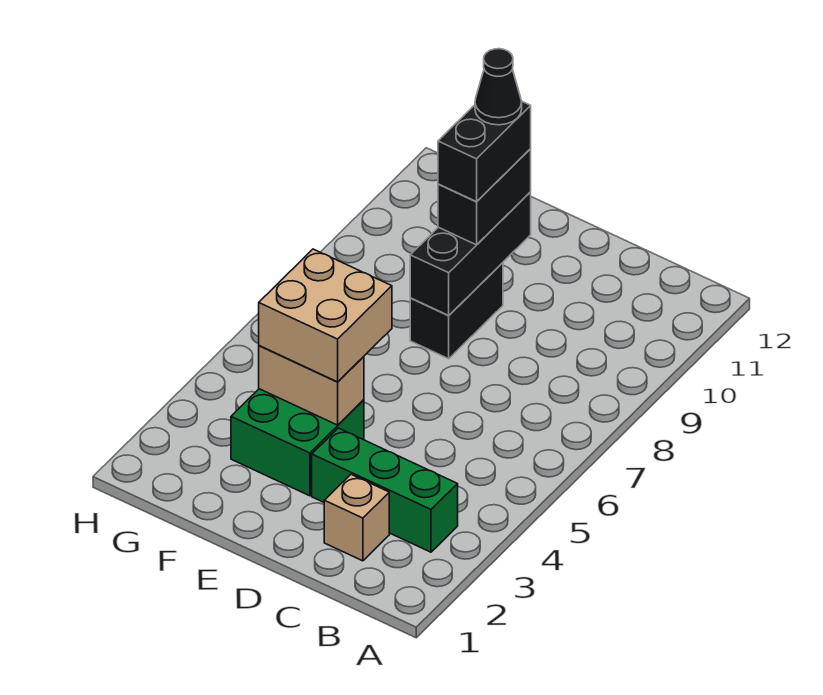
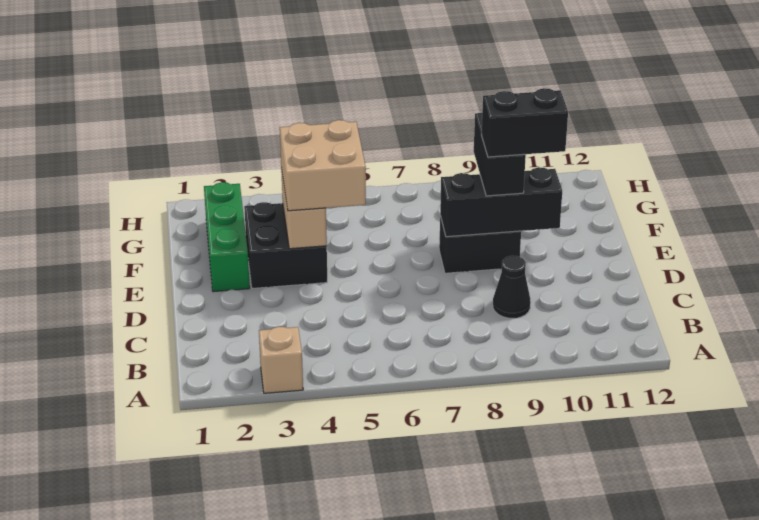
green 1x3 brick [312,428,458,552] -> green 1x3 brick moved to [204,182,250,292]
tan 1x1 brick [324,474,389,561] -> tan 1x1 brick moved to [259,327,303,393]
green 2x2 brick [231,389,364,496] -> black 2x2 brick [244,202,327,289]
black 1x2 brick [438,149,531,245] -> black 1x2 brick turned to [474,113,526,196]
black 1x1 cone [475,49,522,125] -> black 1x1 cone moved to [493,256,531,318]

